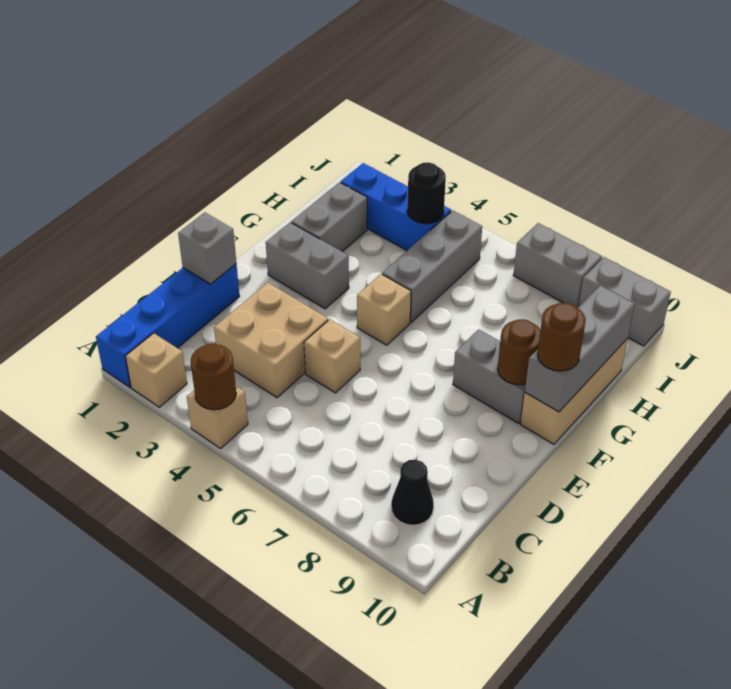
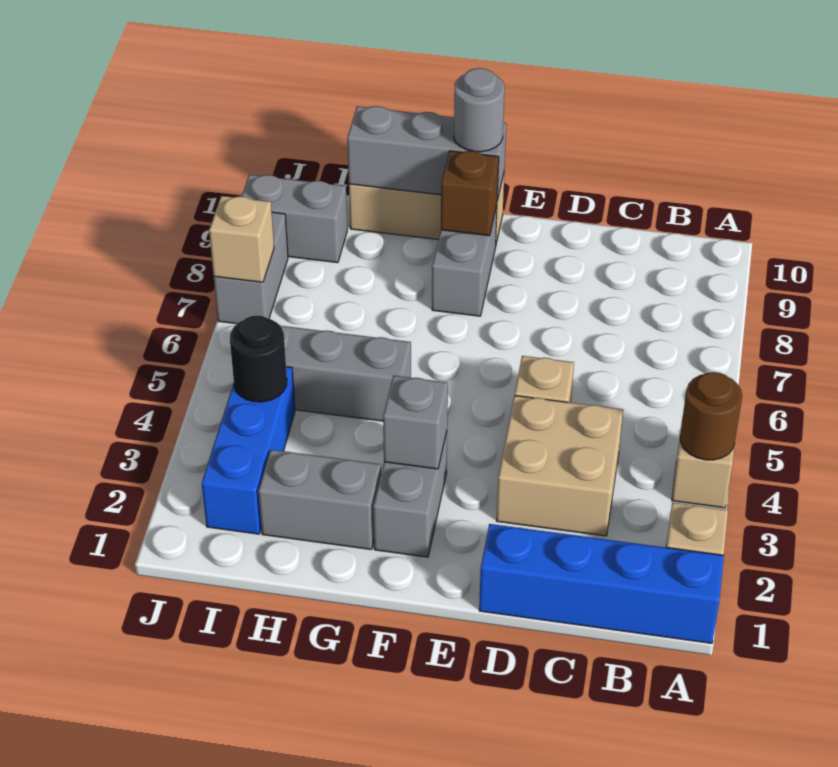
black 1x1 cone [391,460,434,525] -> none
grey 1x1 brick [178,212,236,284] -> grey 1x1 brick moved to [383,376,448,469]
tan 1x1 brick [357,274,411,345] -> tan 1x1 brick moved to [209,196,274,282]
brown 1x1 round brick [498,319,541,385] -> brown 1x1 brick [441,151,499,236]
brown 1x1 round brick [537,303,586,371] -> grey 1x1 round brick [454,68,505,152]
grey 1x2 brick [578,257,671,346] -> grey 1x2 brick turned to [242,175,347,263]

